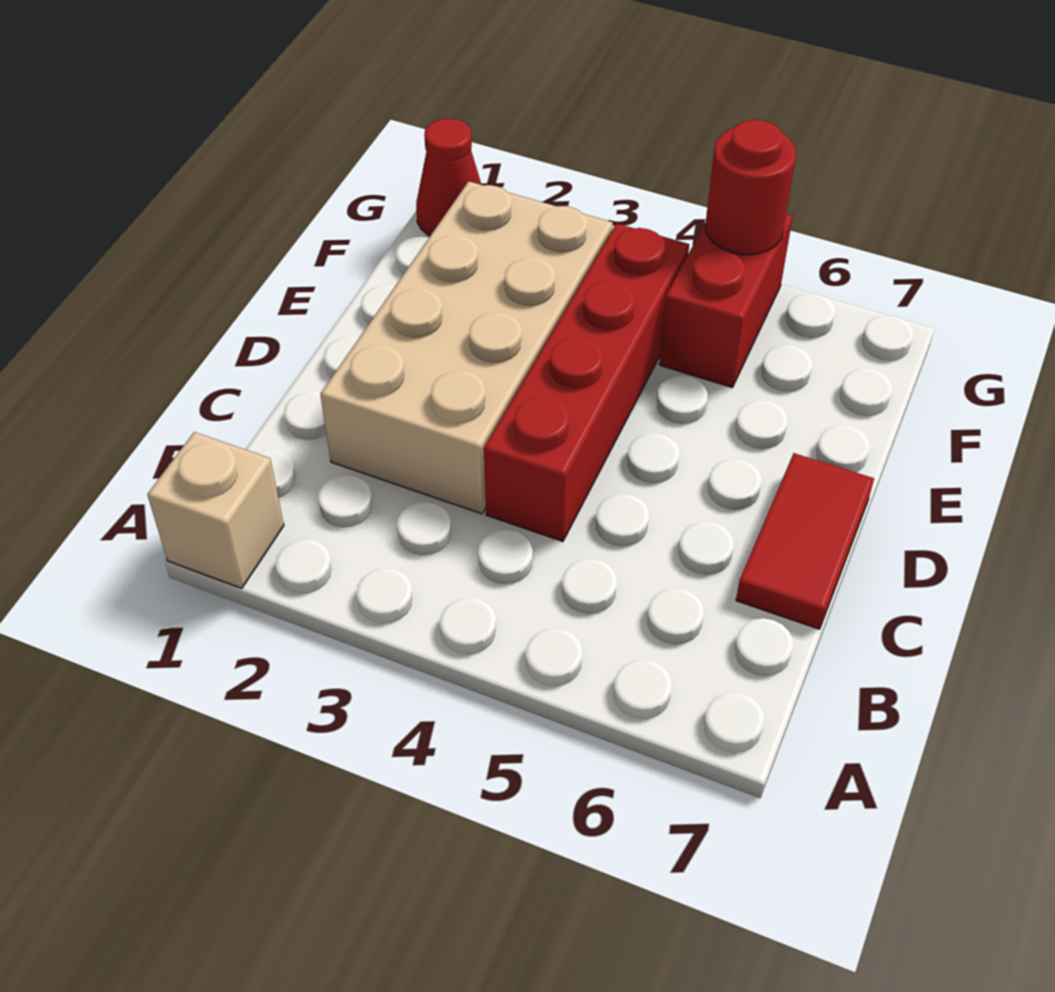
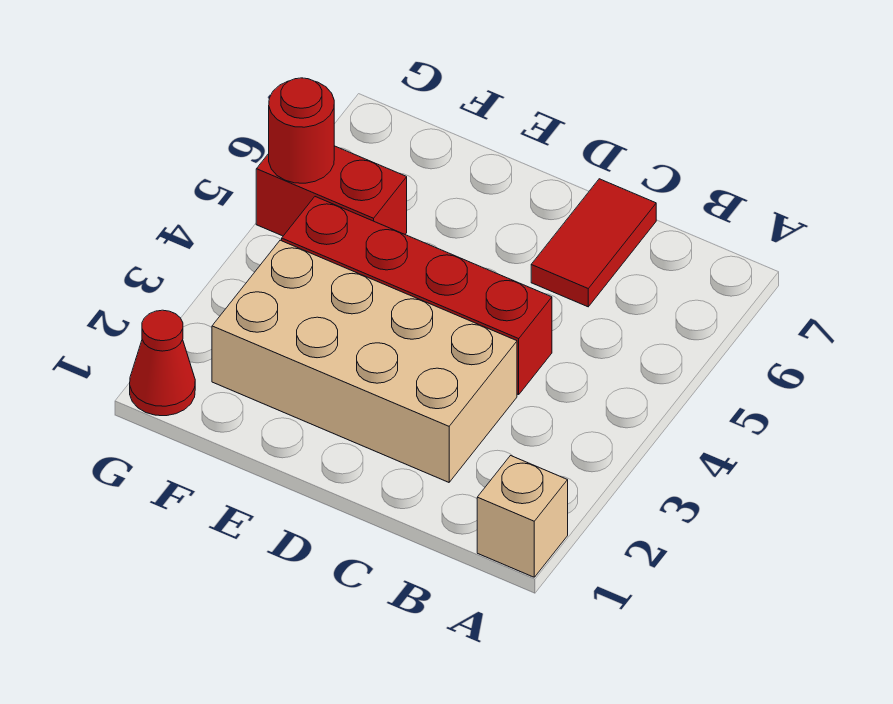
red 1x2 tile [736,453,874,629] -> red 1x2 tile turned to [531,179,656,307]

